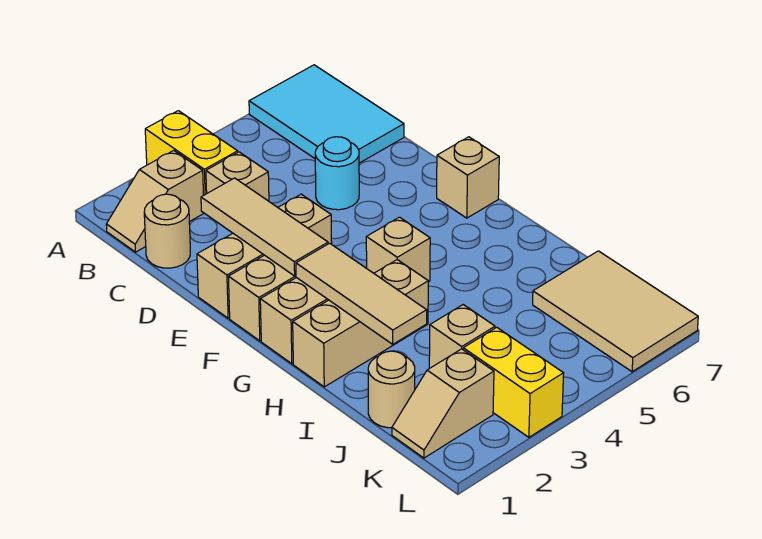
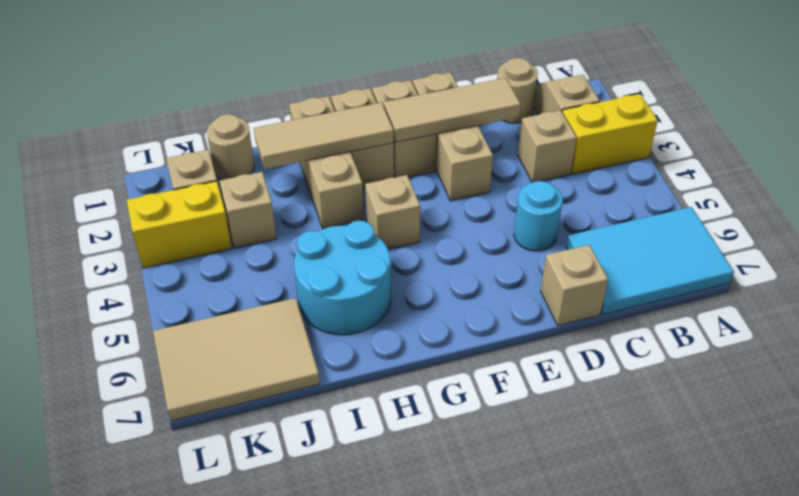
tan 1x1 brick [437,137,499,218] -> tan 1x1 brick moved to [541,245,608,326]
none -> cyan 2x2 round brick [294,221,391,335]

